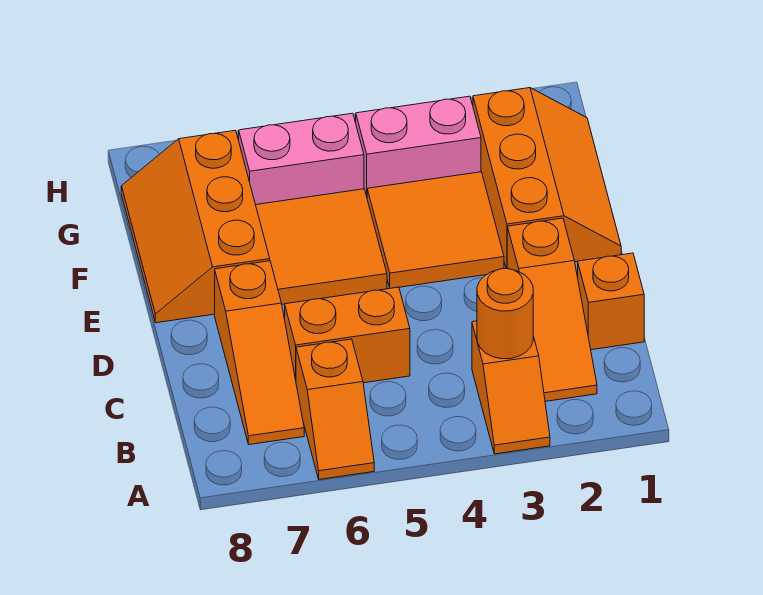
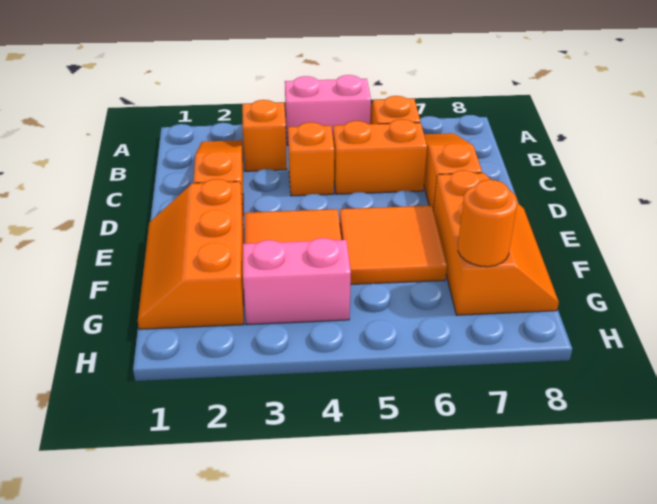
orange 1x1 round brick [477,269,533,359] -> orange 1x1 round brick moved to [458,180,517,267]
orange 1x1 brick [578,253,644,350] -> orange 1x1 brick moved to [288,122,334,196]
pink 1x2 brick [239,113,364,205] -> pink 1x2 brick moved to [285,75,371,145]

